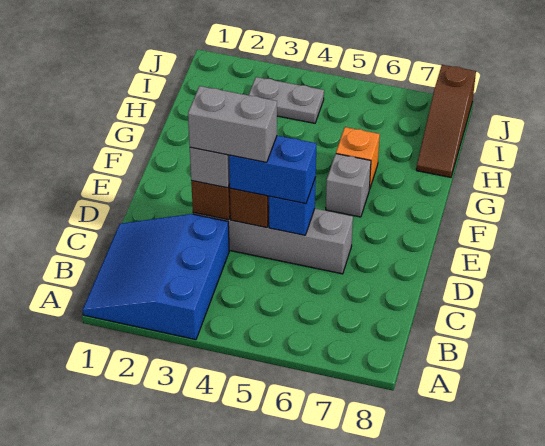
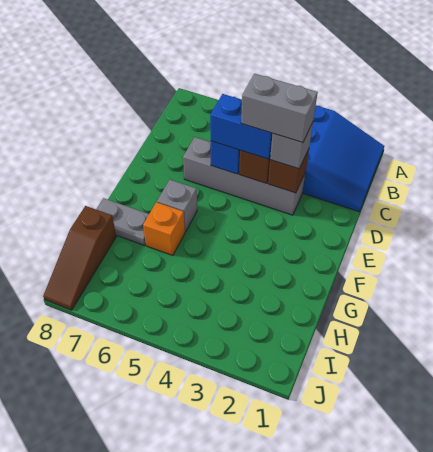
brown 1x3 slope [416,65,476,177] -> brown 1x3 slope turned to [43,206,116,310]
grey 1x2 plate [249,77,324,123] -> grey 1x2 plate moved to [96,198,149,245]

